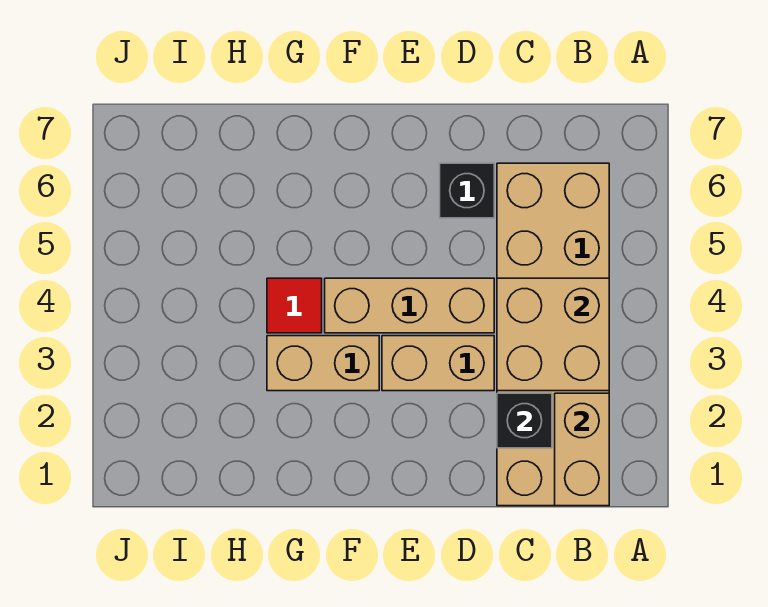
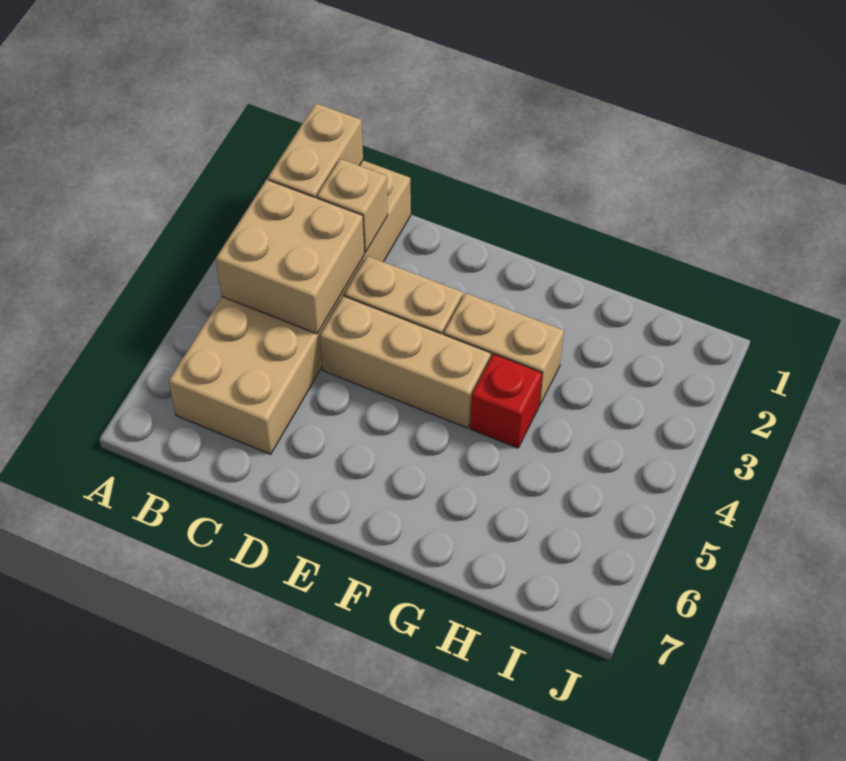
black 1x1 brick [497,393,552,448] -> tan 1x1 brick [317,159,388,252]
black 1x1 brick [440,163,494,218] -> none
red 1x1 tile [267,278,322,333] -> red 1x1 brick [470,354,542,448]

